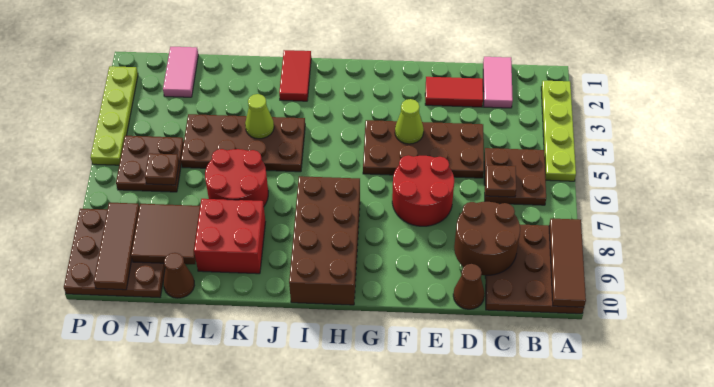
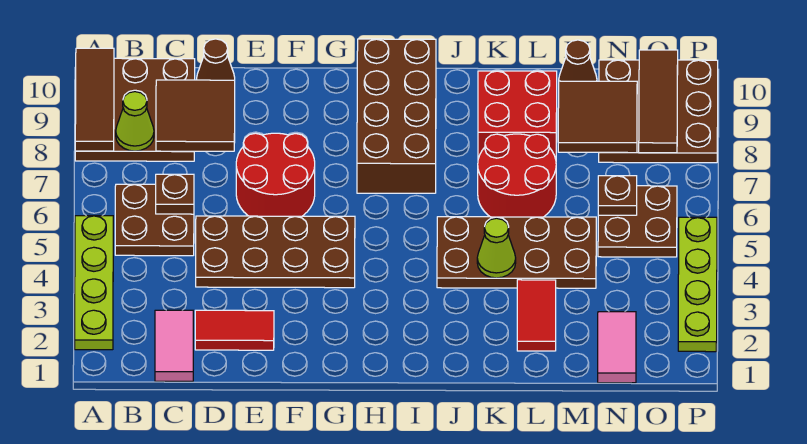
brown 2x2 round brick [454,202,520,275] -> brown 2x2 tile [156,80,235,151]
lime 1x1 cone [395,99,424,144] -> lime 1x1 cone moved to [116,92,154,151]
red 1x2 tile [279,50,311,101] -> red 1x2 tile moved to [517,280,556,351]

